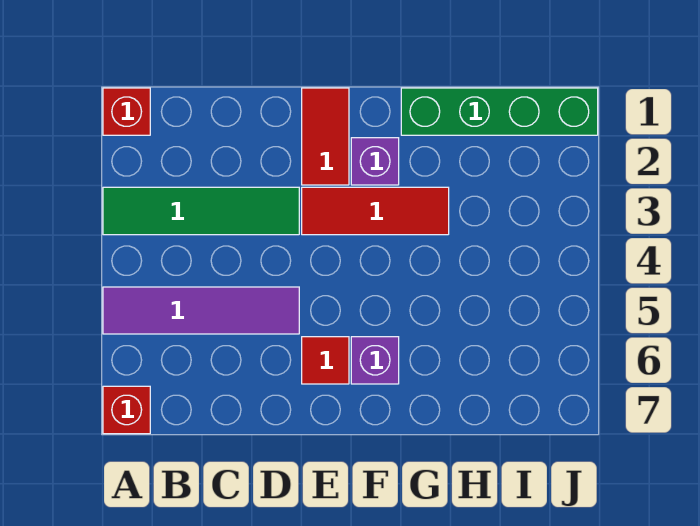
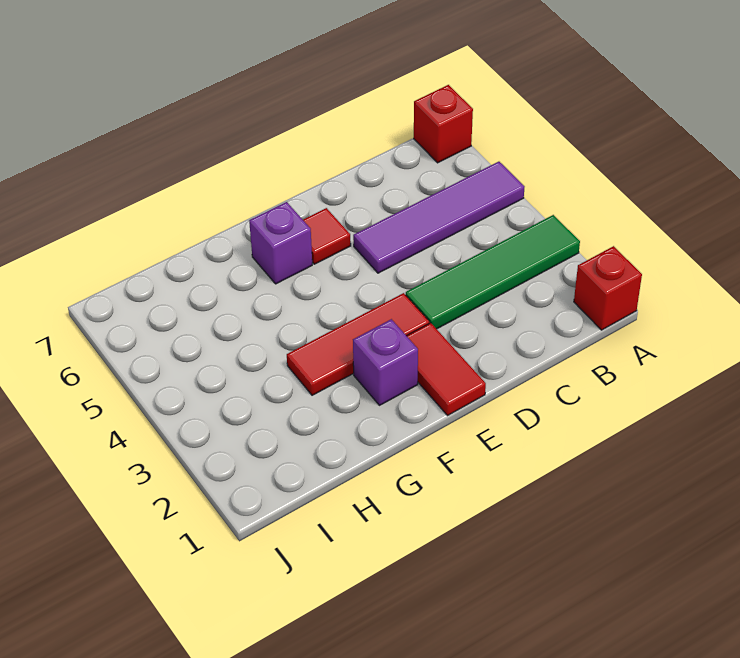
green 1x4 brick [401,88,598,135] -> none

